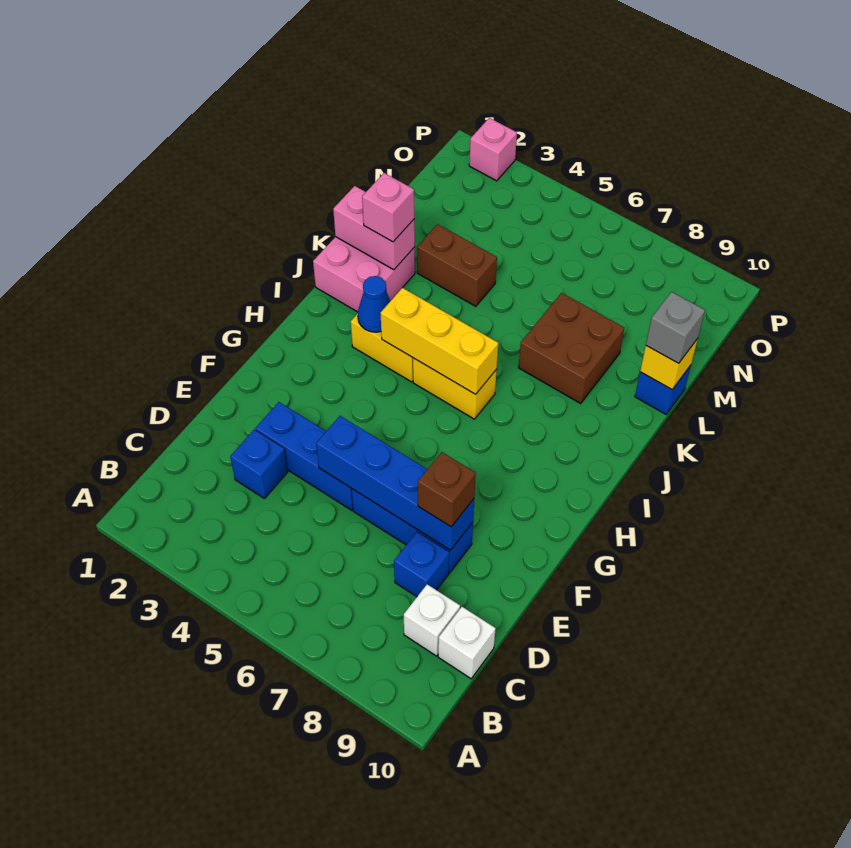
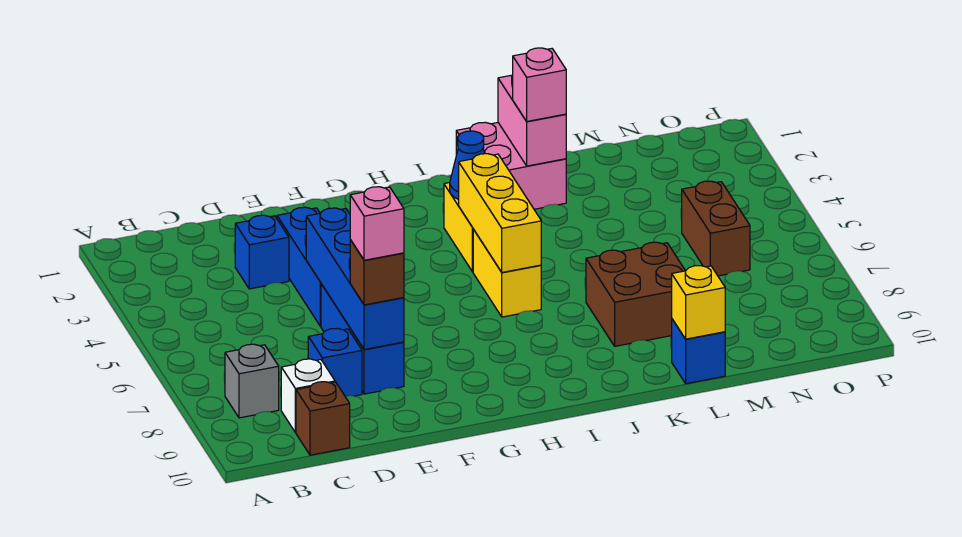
white 1x1 brick [438,607,496,679] -> brown 1x1 brick [296,382,350,455]
brown 1x2 brick [417,224,497,306] -> brown 1x2 brick moved to [682,181,750,276]
grey 1x1 brick [646,292,705,363] -> grey 1x1 brick moved to [225,344,279,418]
pink 1x1 brick [469,118,517,181] -> pink 1x1 brick moved to [350,187,404,260]

